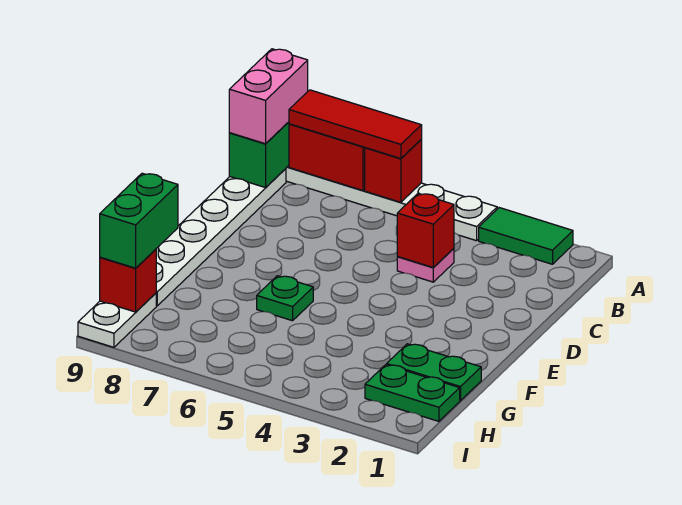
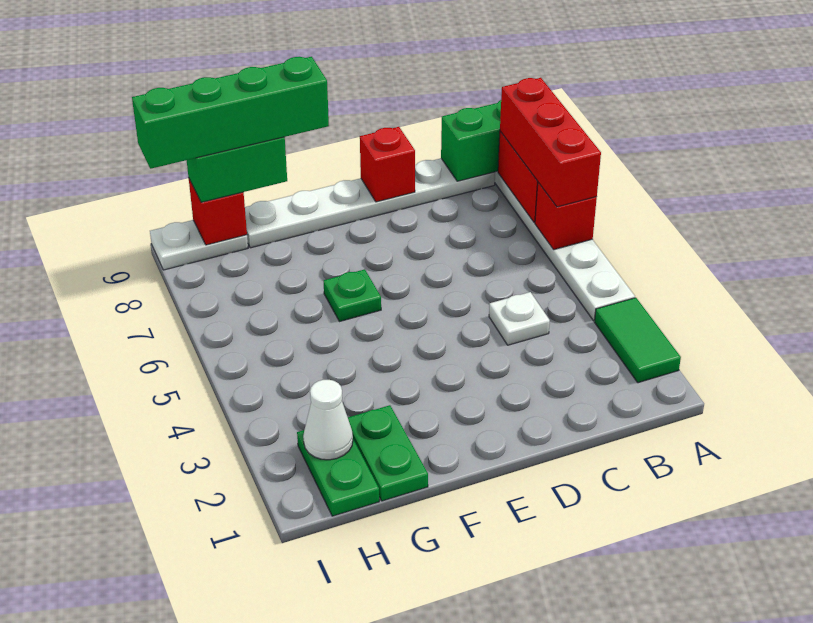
red 1x3 tile [289,90,422,159] -> red 1x3 brick [500,78,601,207]
pink 1x2 brick [229,49,308,144] -> none
pink 1x1 plate [397,248,454,282] -> white 1x1 plate [489,292,550,345]
red 1x1 brick [397,193,454,268] -> red 1x1 brick moved to [360,127,415,202]
none -> green 1x4 brick [132,57,329,169]
none -> white 1x1 cone [303,380,353,460]

